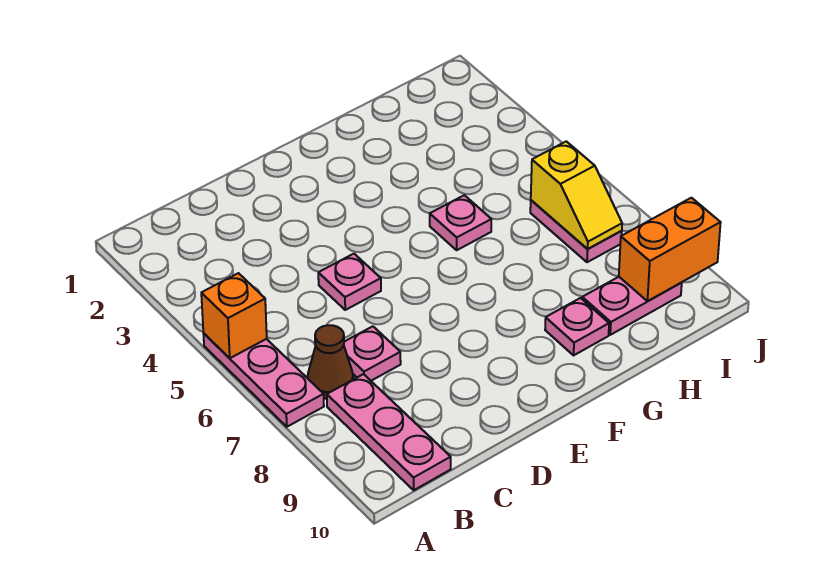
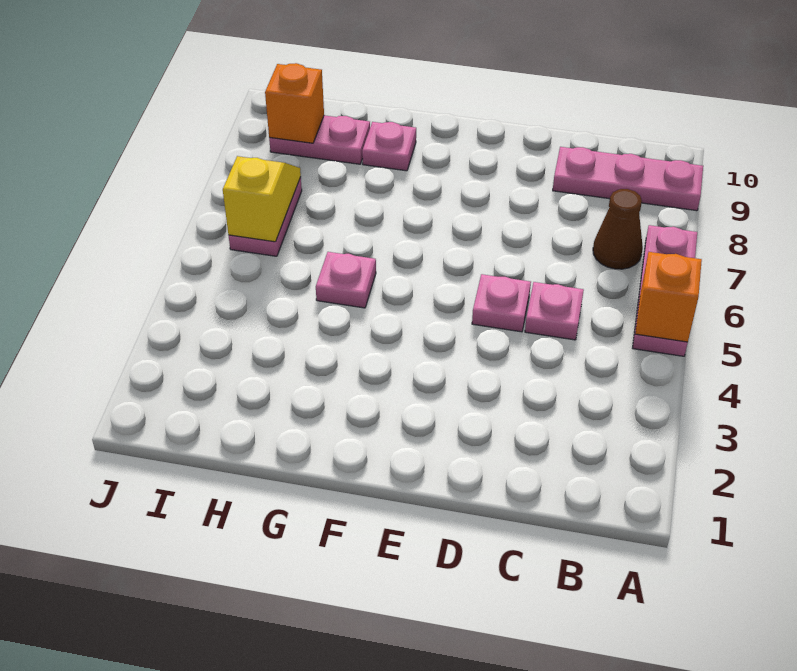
pink 1x3 plate [327,374,451,490] -> pink 1x3 plate turned to [553,147,703,211]
pink 1x1 plate [344,326,401,381] -> pink 1x1 plate moved to [525,282,584,340]
orange 1x2 brick [619,198,721,301] -> orange 1x1 brick [265,63,324,143]

